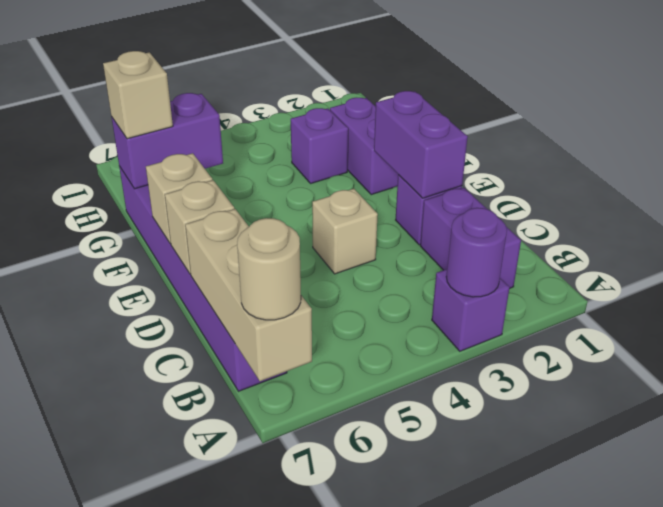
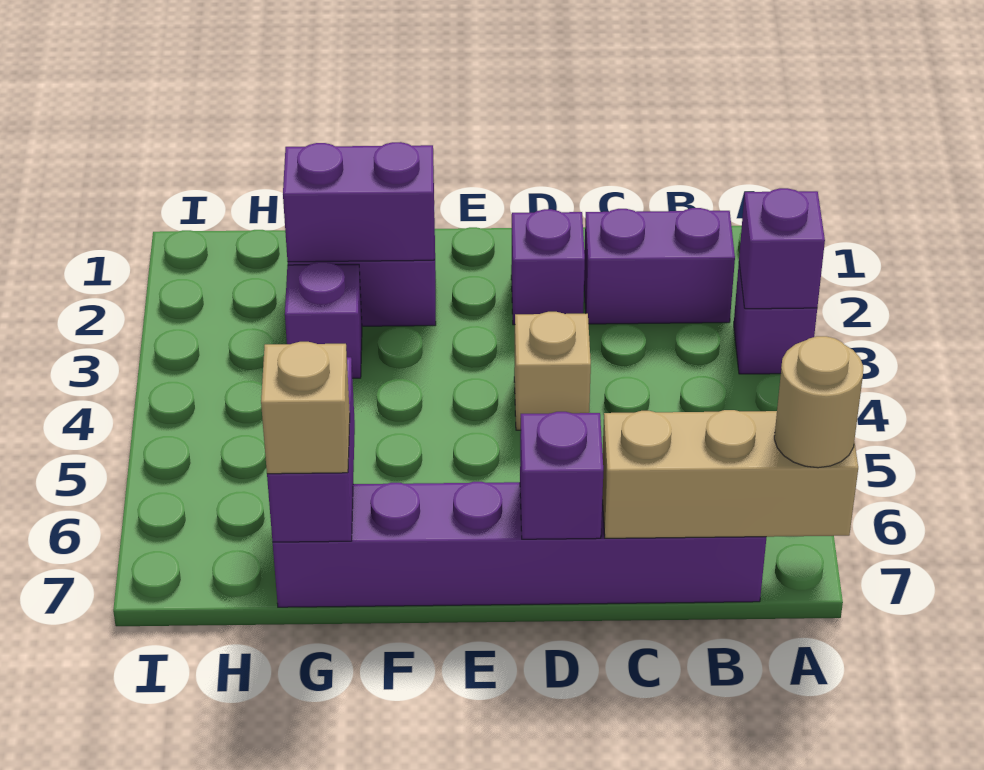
purple 1x1 round brick [446,208,507,297] -> purple 1x1 brick [739,188,825,309]
purple 1x2 brick [374,91,468,198] -> purple 1x2 brick moved to [283,142,434,262]
tan 1x1 brick [165,180,234,274] -> purple 1x1 brick [520,412,603,539]
tan 1x1 brick [146,153,212,244] -> none

